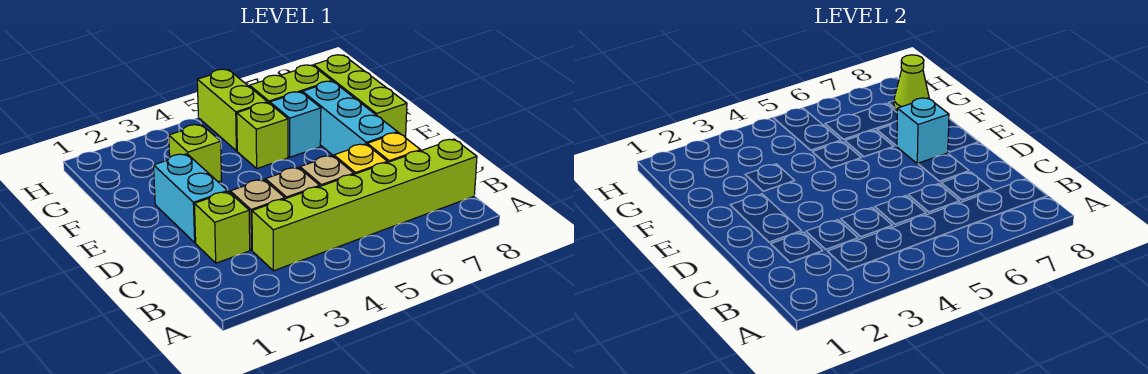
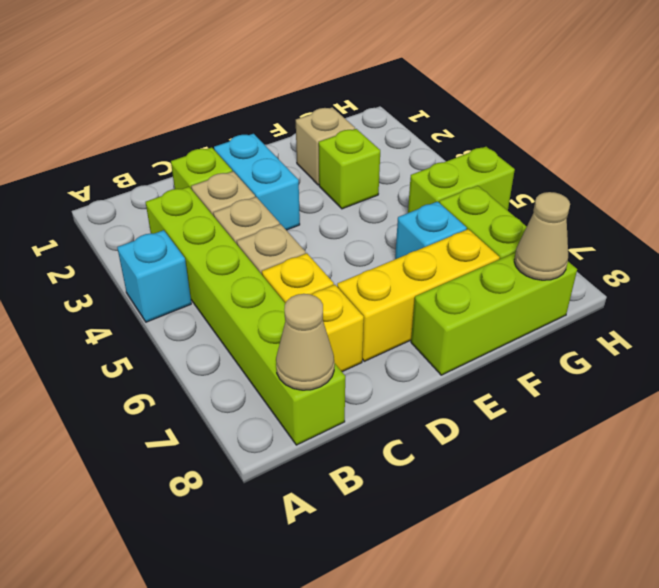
none -> tan 1x1 cone [276,294,334,390]
cyan 1x2 brick [154,154,228,243] -> cyan 1x2 brick turned to [214,134,300,230]
cyan 1x3 brick [302,81,397,156] -> yellow 1x3 brick [337,229,500,361]
cyan 1x1 brick [897,98,949,164] -> cyan 1x1 brick moved to [117,230,191,322]
none -> tan 1x1 brick [296,107,355,185]
lime 1x1 brick [237,103,288,168] -> none
lime 1x1 cone [894,55,929,110] -> tan 1x1 cone [514,192,570,280]

